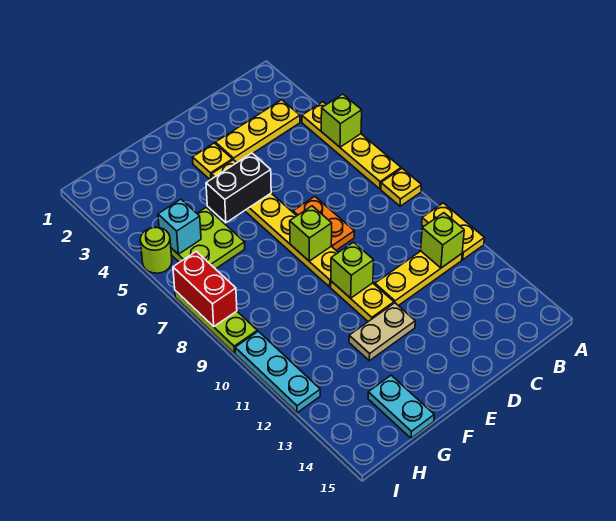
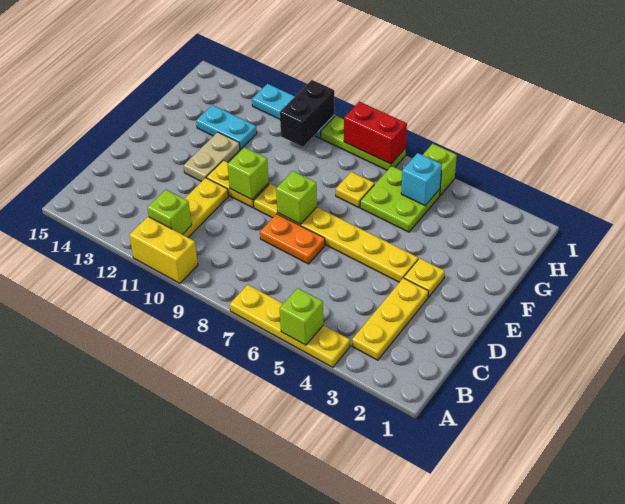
yellow 1x1 plate [381,169,422,206] -> yellow 1x1 plate moved to [336,172,374,208]
yellow 1x2 plate [422,203,484,260] -> yellow 1x2 brick [129,217,198,283]
black 1x2 brick [206,153,271,223] -> black 1x2 brick moved to [280,80,335,147]
cyan 1x2 plate [368,375,434,438] -> cyan 1x2 plate moved to [196,105,257,149]
lime 1x1 round brick [140,227,172,273] -> lime 1x1 brick [423,144,457,195]

